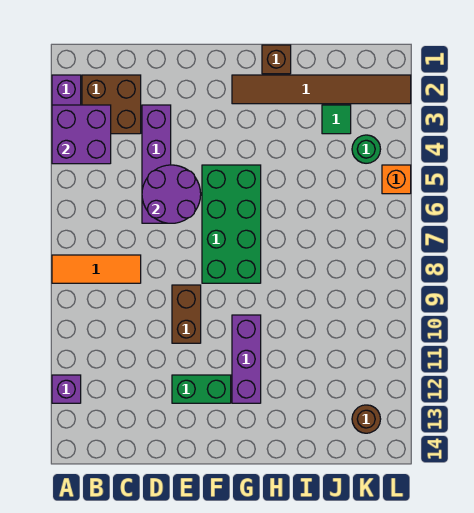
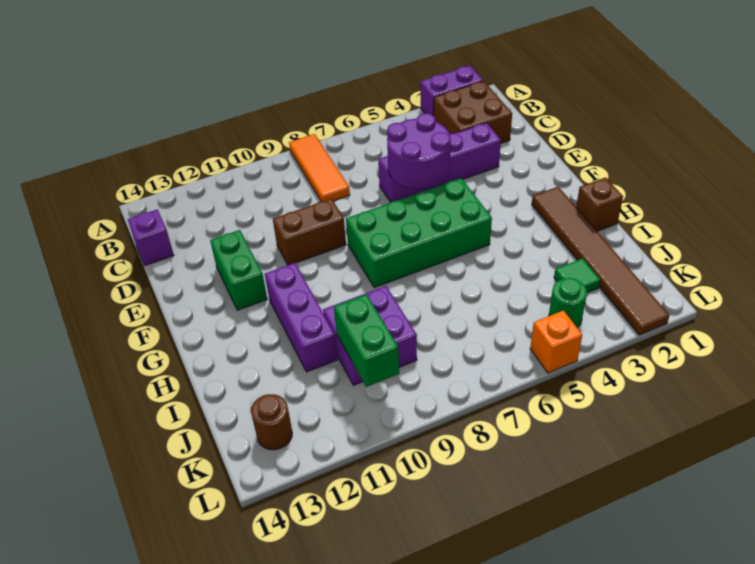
purple 2x2 brick [52,105,111,164] -> purple 2x2 brick moved to [323,286,417,385]
purple 1x1 brick [52,375,81,403] -> purple 1x1 brick moved to [128,210,174,265]
purple 1x3 brick [232,315,261,403] -> purple 1x3 brick turned to [265,263,338,372]
none -> green 1x2 brick [334,294,399,387]

